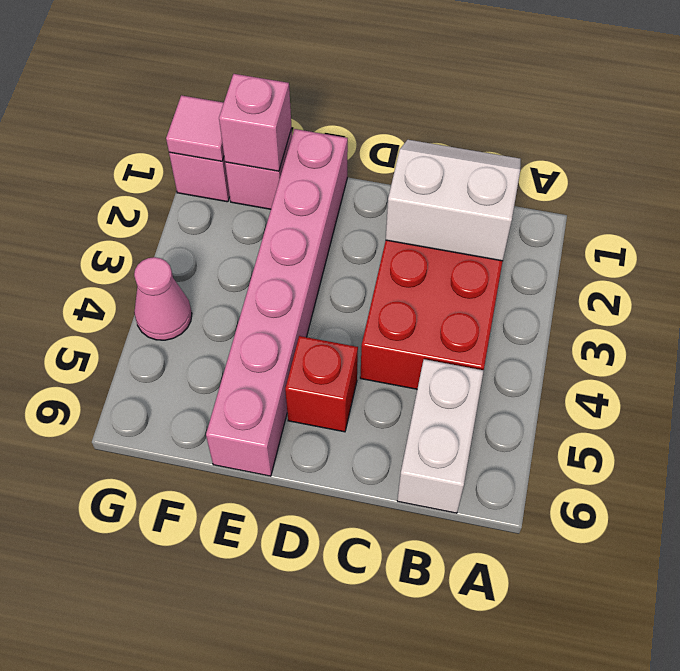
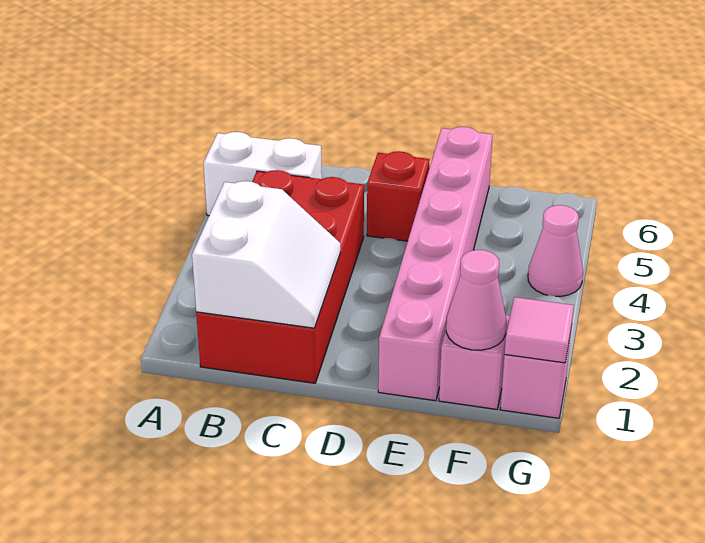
white 2x2 slope [386,140,521,261] -> white 2x2 slope turned to [192,181,340,328]
white 1x2 brick [397,359,484,513] -> white 1x2 brick turned to [203,132,322,216]
pink 1x1 brick [219,74,292,171] -> pink 1x1 cone [446,250,506,350]

